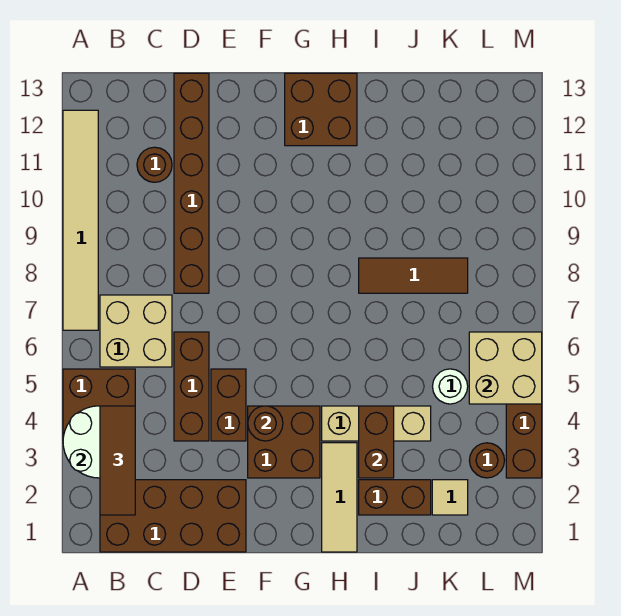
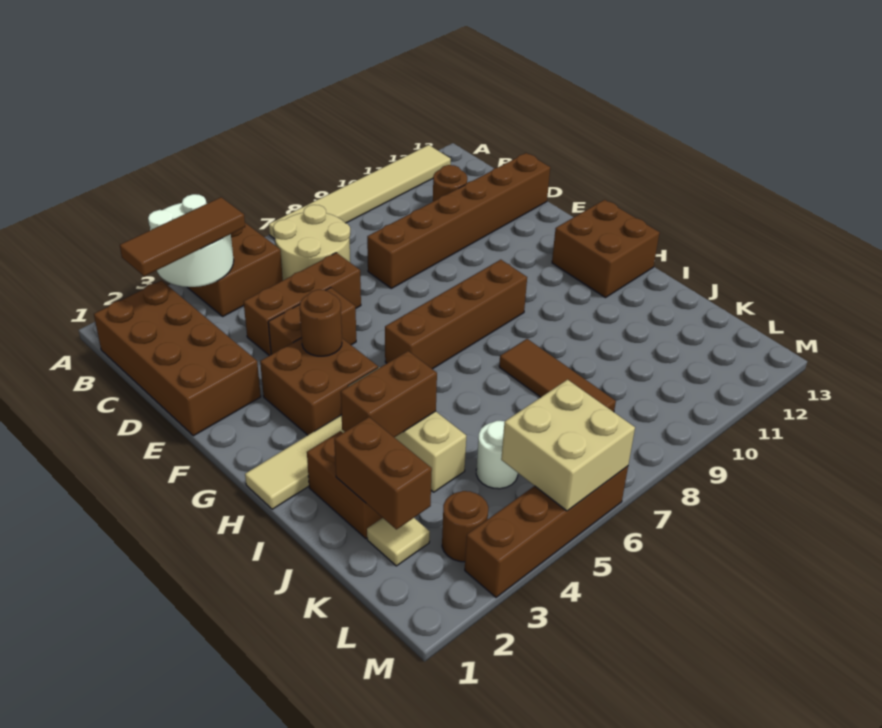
tan 2x2 brick [100,295,172,367] -> tan 2x2 round brick [273,205,350,280]
none -> brown 1x4 brick [385,260,527,369]
none -> brown 1x2 brick [334,417,432,529]

